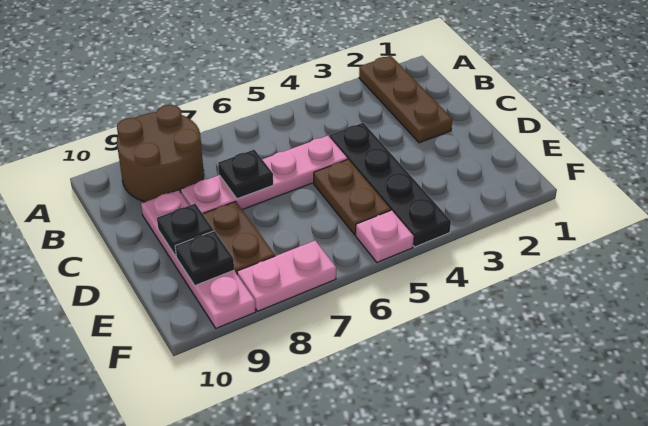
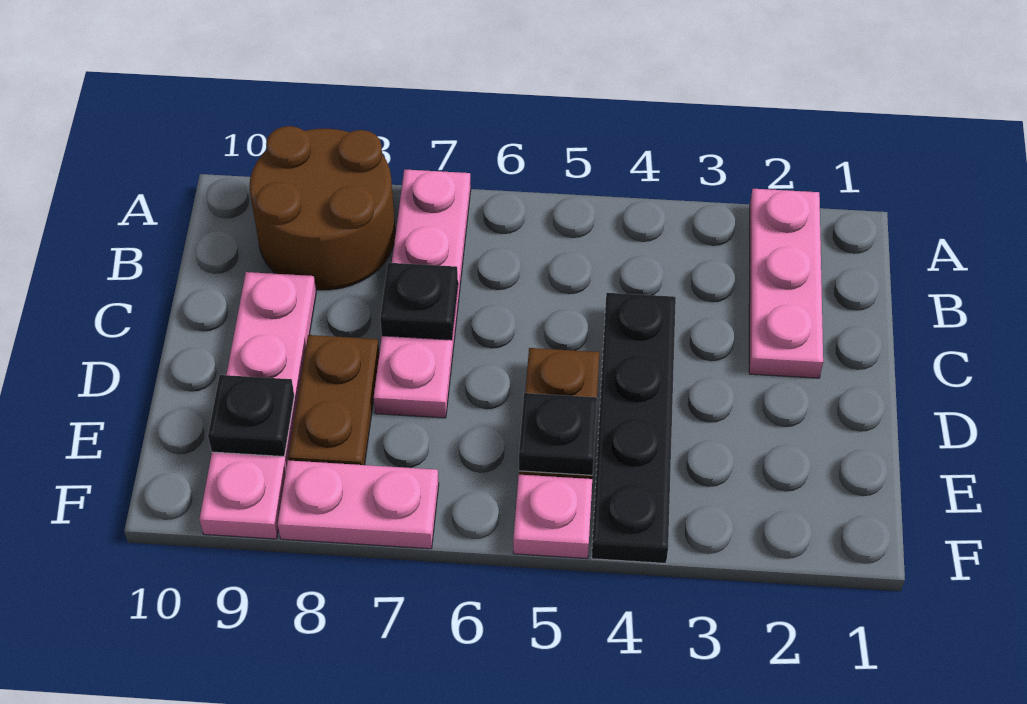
brown 1x3 plate [359,56,452,143] -> pink 1x3 plate [749,189,823,378]
pink 1x4 plate [181,136,347,214] -> pink 1x4 plate turned to [374,170,471,418]
black 1x1 plate [157,204,214,256] -> black 1x1 plate moved to [519,393,597,475]

